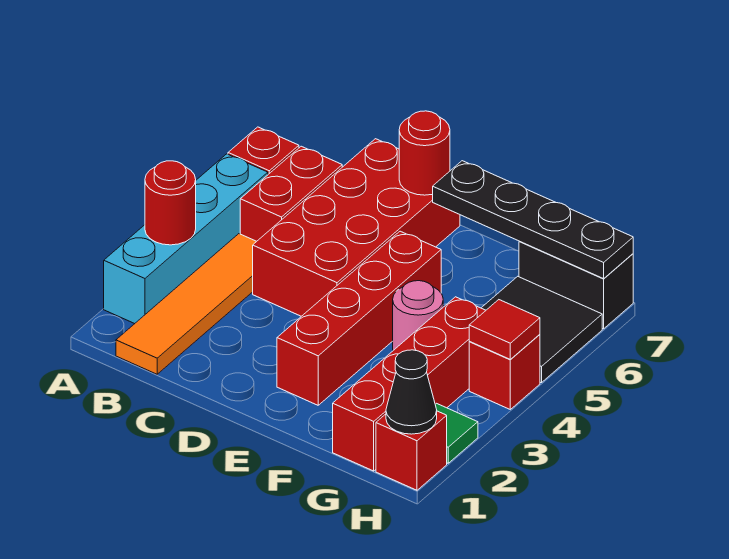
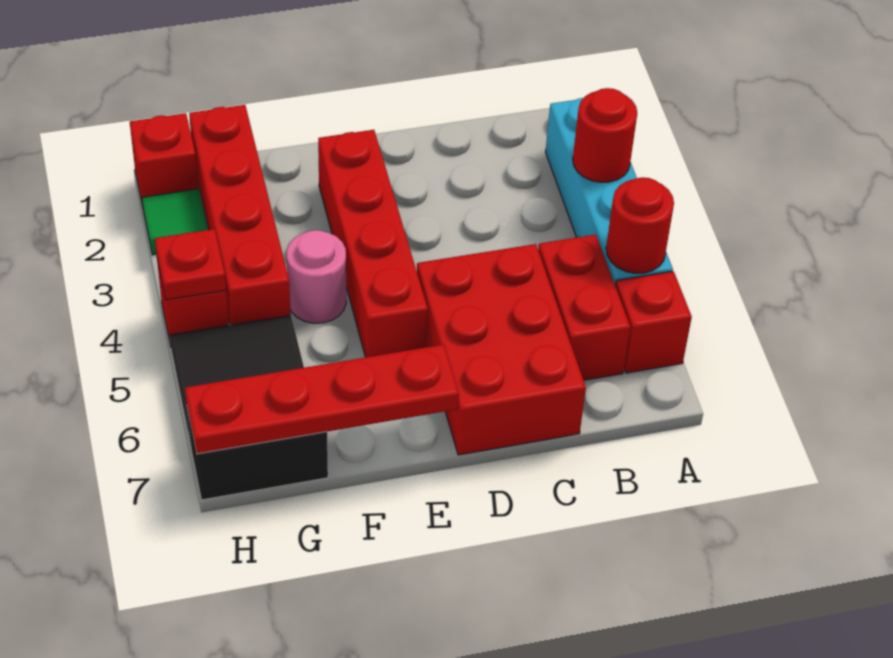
orange 1x4 tile [116,234,257,374] -> none
red 2x4 brick [253,139,460,316] -> red 2x3 brick [417,244,586,455]
red 1x1 round brick [399,111,450,195] -> red 1x1 round brick moved to [606,177,674,273]
black 1x4 plate [433,161,633,279] -> red 1x4 plate [185,345,459,454]
black 1x1 cone [386,350,437,434] -> none
red 1x1 tile [469,300,540,360] -> red 1x1 plate [155,229,226,300]

